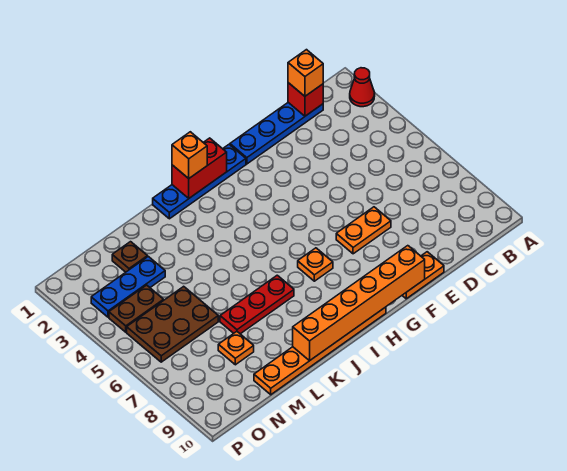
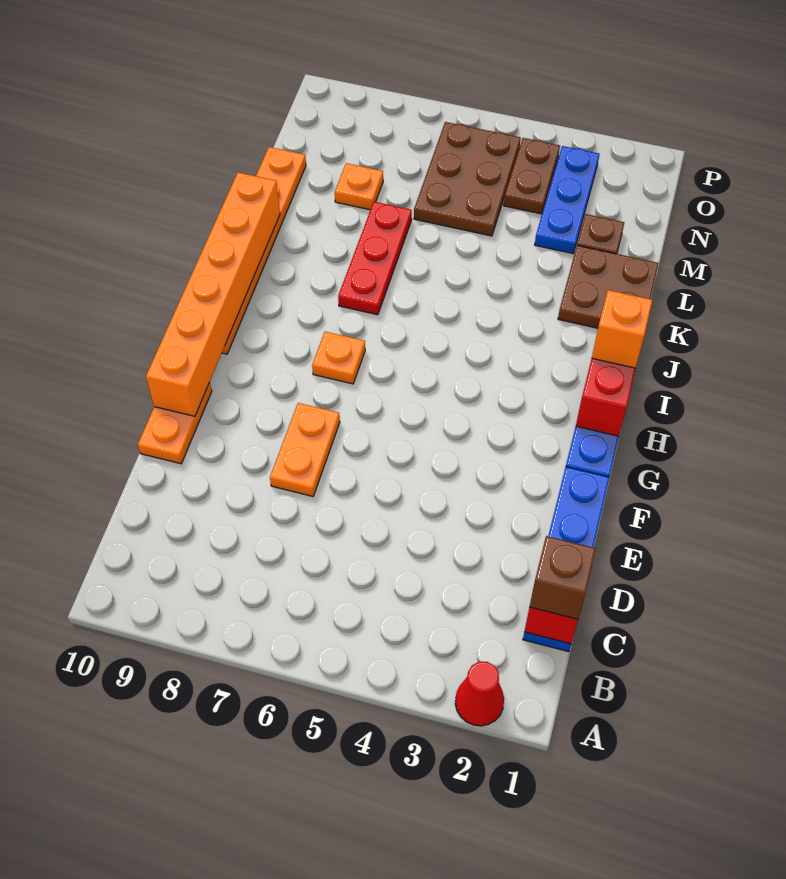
orange 1x1 brick [288,50,323,96] -> brown 1x1 brick [530,536,596,619]
none -> brown 2x2 plate [558,245,659,328]

